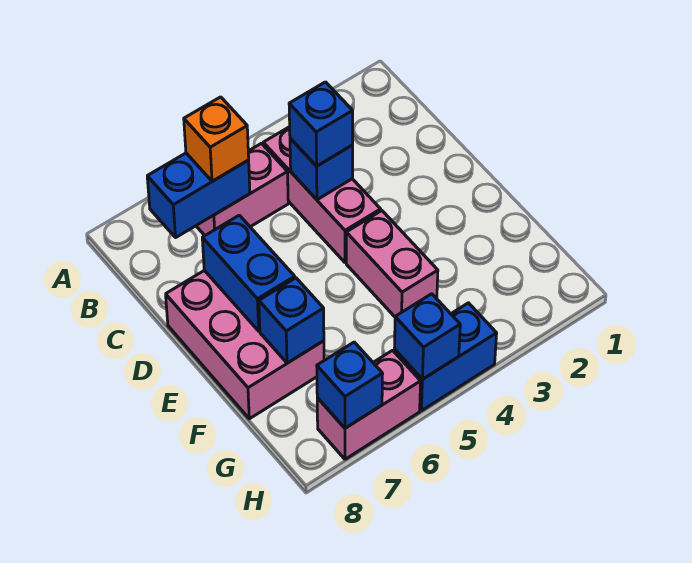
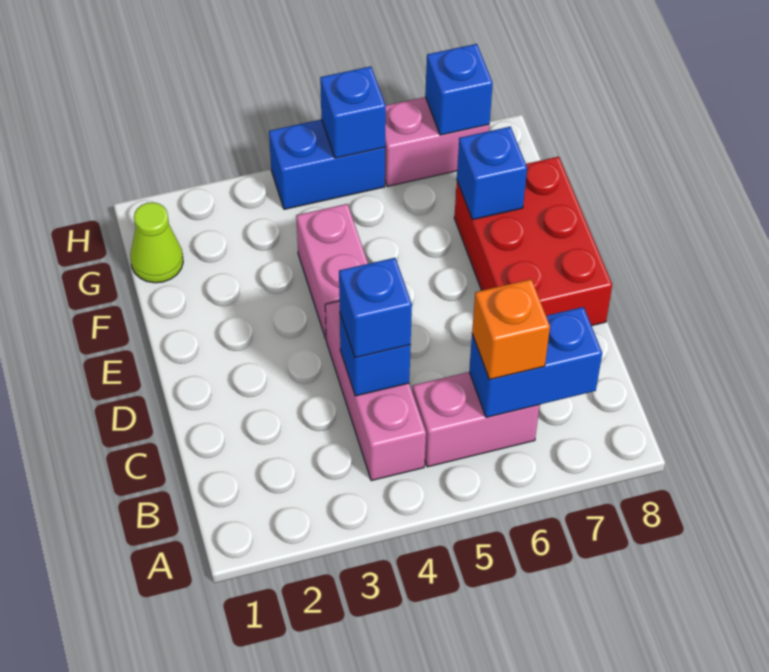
pink 2x3 brick [166,270,324,419] -> red 2x3 brick [454,157,612,326]
blue 1x2 brick [202,215,295,331] -> none
none -> lime 1x1 cone [130,202,183,283]

